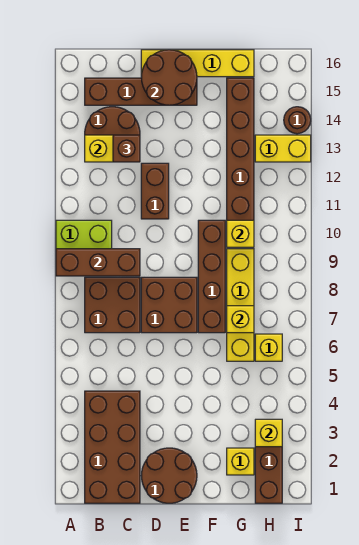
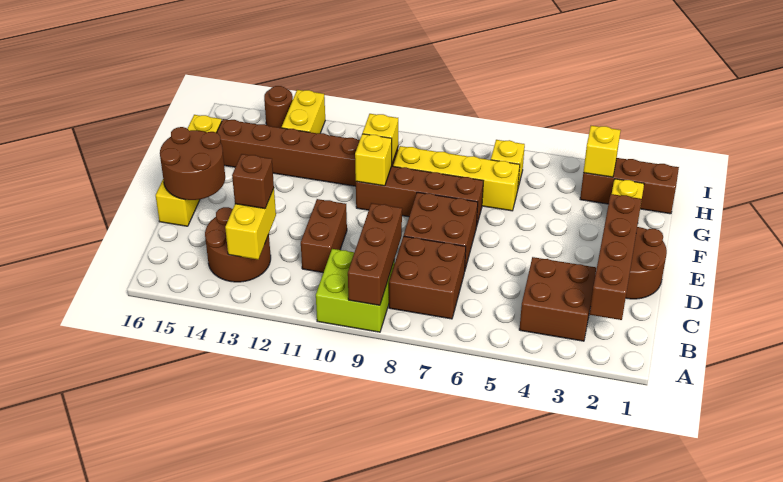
brown 2x4 brick [85,391,140,503] -> brown 2x2 brick [519,257,596,341]
brown 1x4 brick [85,78,197,105] -> brown 1x4 brick moved to [590,194,642,320]
brown 1x2 brick [141,163,169,219] -> brown 1x2 brick turned to [301,199,347,273]
yellow 1x1 brick [227,306,254,333] -> yellow 1x1 brick moved to [355,134,392,186]

